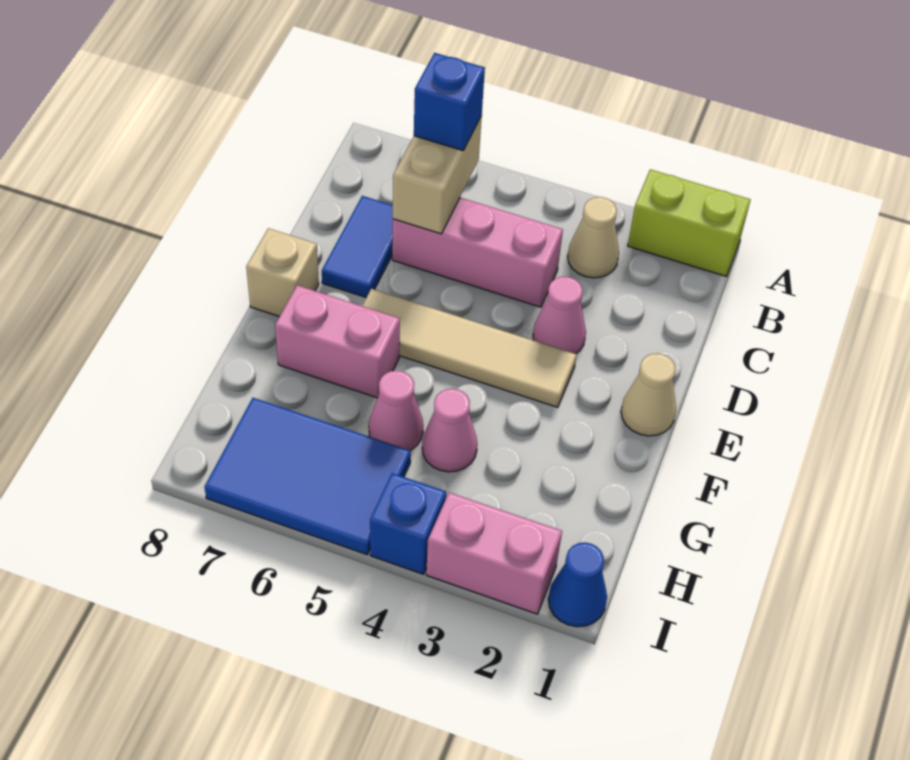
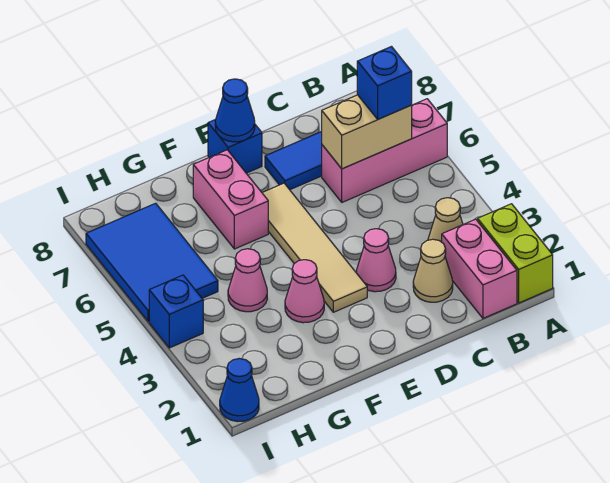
pink 1x3 brick [392,198,563,307] -> pink 1x3 brick turned to [322,99,447,202]
tan 1x1 cone [621,353,676,436] -> tan 1x1 cone moved to [413,239,453,302]
tan 1x1 brick [246,228,319,317] -> blue 1x1 brick [208,119,262,173]
none -> blue 1x1 cone [215,79,255,142]
pink 1x1 cone [369,371,423,450] -> pink 1x1 cone moved to [285,260,324,323]
pink 1x2 brick [426,493,562,614] -> pink 1x2 brick moved to [442,219,517,318]

